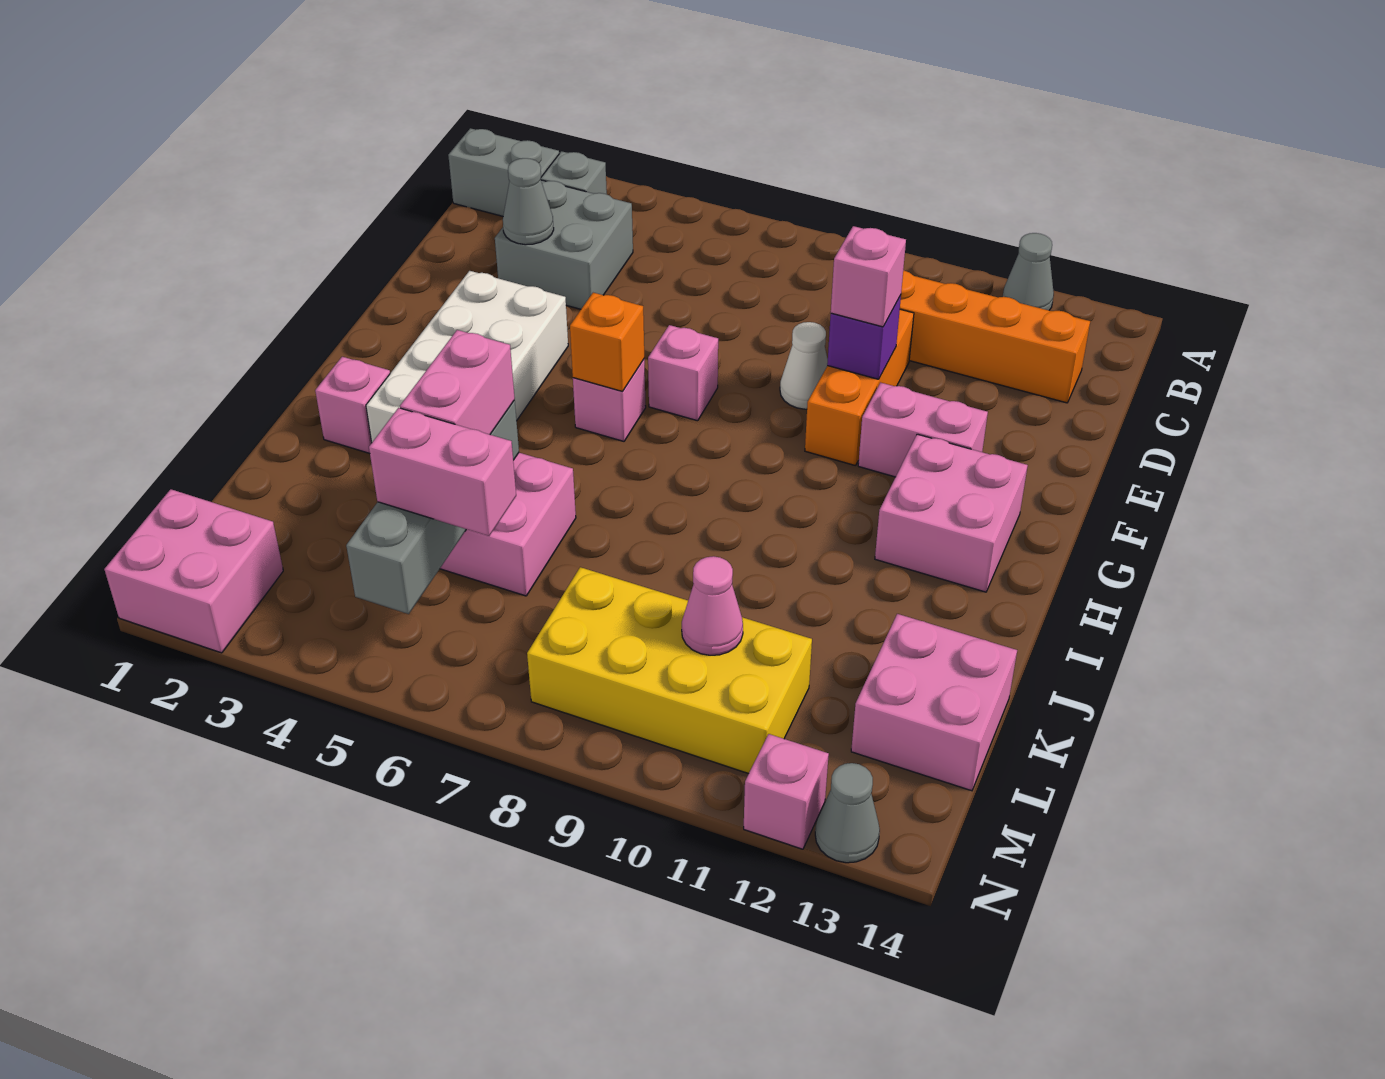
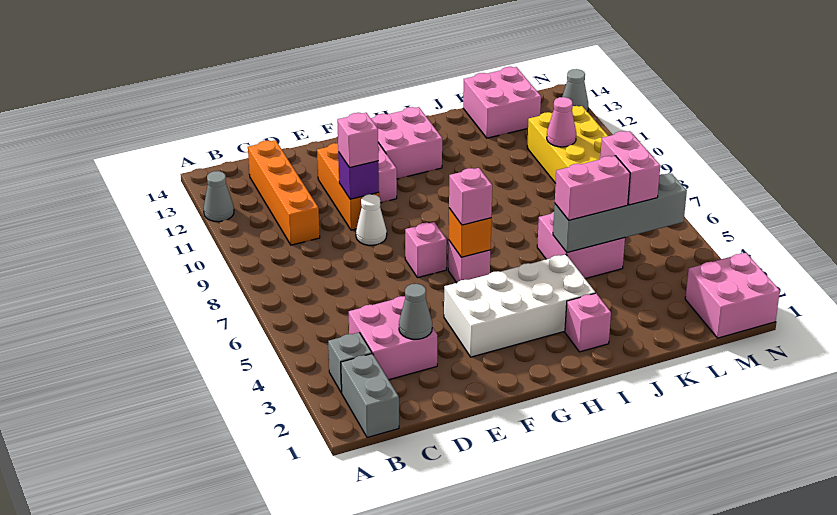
grey 2x2 brick [495,180,633,309] -> pink 2x2 brick [349,296,437,380]
orange 1x3 brick [805,309,914,466] -> orange 1x3 brick turned to [317,143,379,230]
pink 1x1 brick [744,734,829,849] -> pink 1x1 brick moved to [449,168,492,225]

